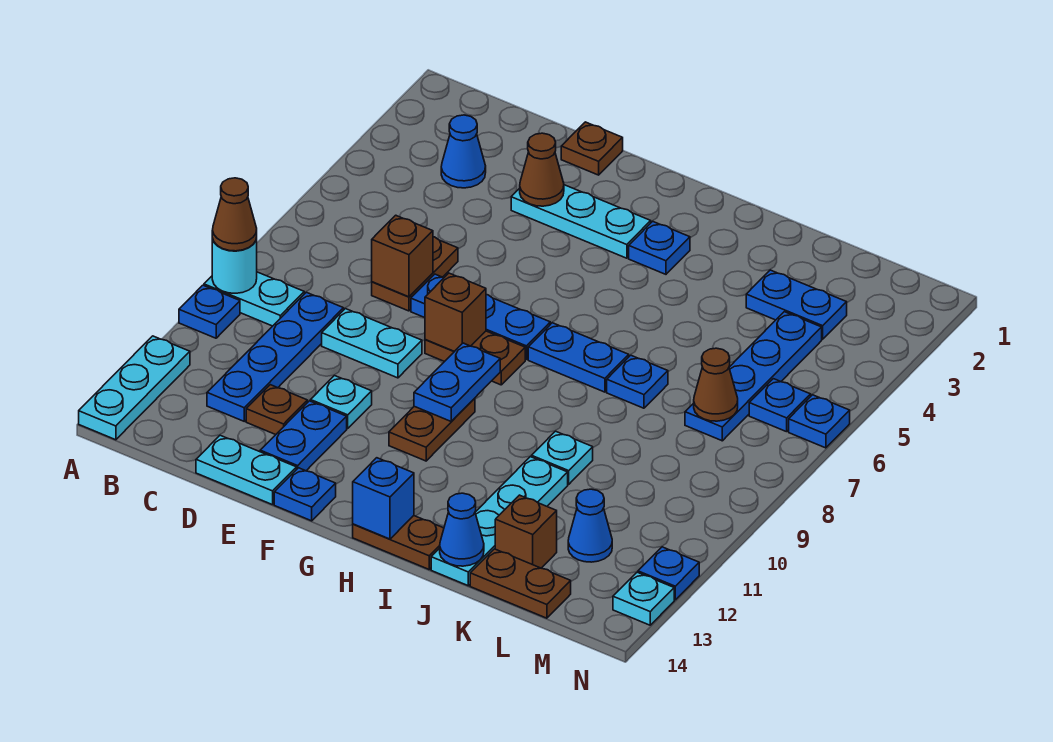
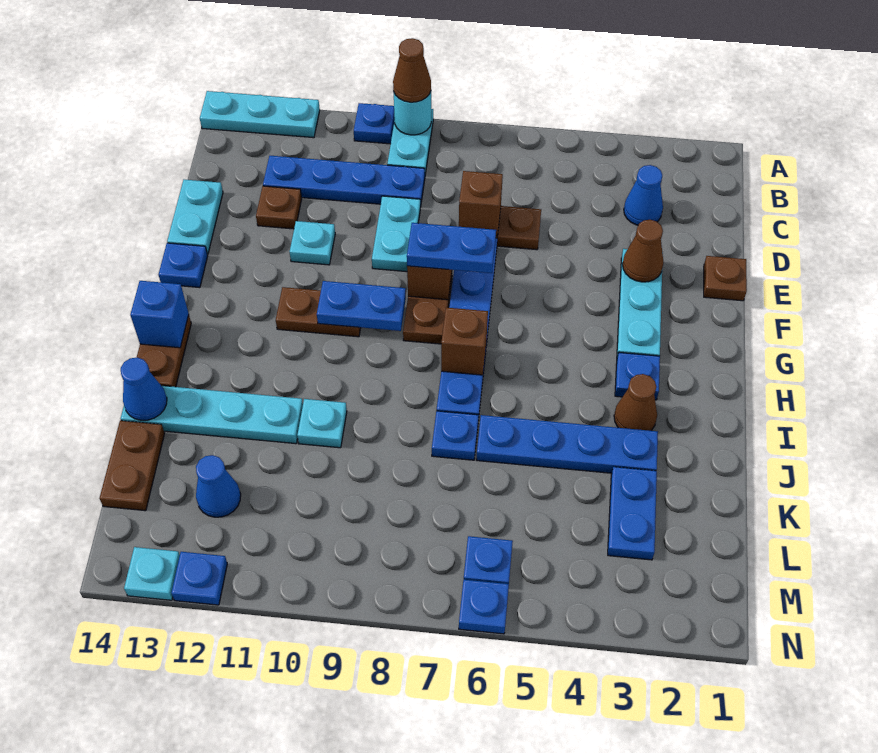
blue 1x2 plate [260,401,347,471] -> blue 1x2 plate moved to [407,223,496,273]
brown 1x1 brick [495,495,557,568] -> brown 1x1 brick moved to [441,308,488,375]
blue 1x4 plate [685,312,822,441] -> blue 1x4 plate moved to [477,415,658,473]
brown 1x1 cone [694,348,738,421] -> brown 1x1 cone moved to [614,374,657,431]

